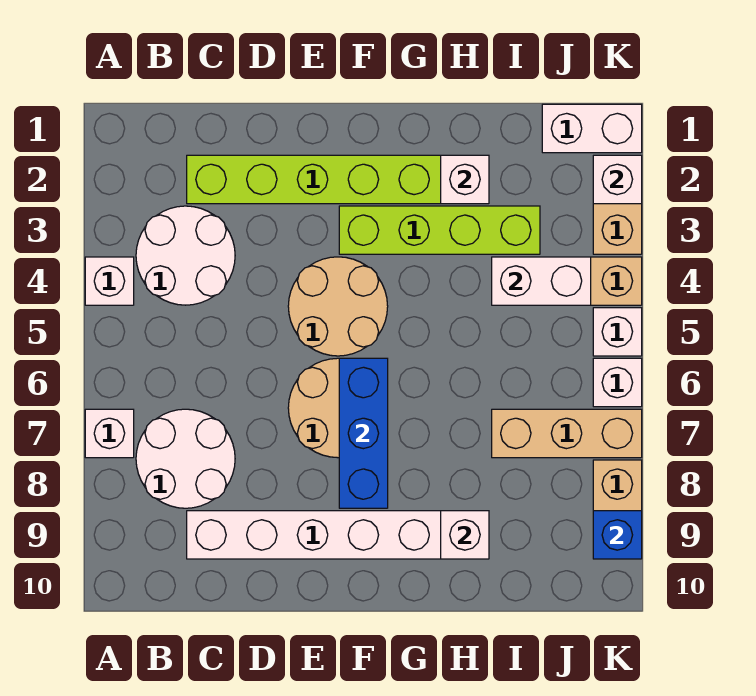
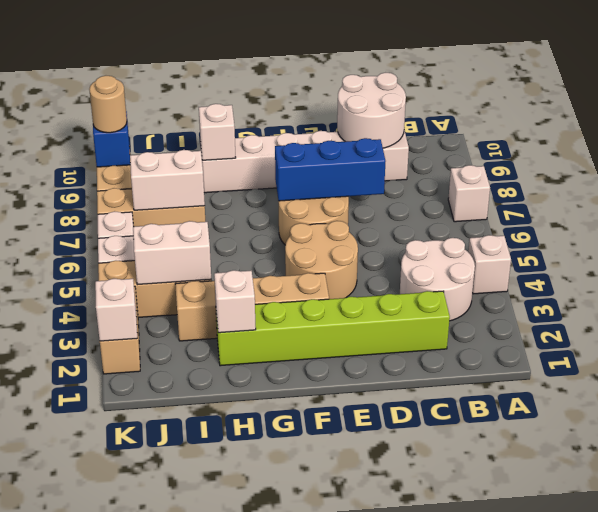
white 2x2 round brick [136,409,235,508] -> white 2x2 round brick moved to [337,73,406,148]
lime 1x4 brick [339,206,540,254] -> tan 1x4 brick [175,273,329,341]
blue 1x3 brick [339,358,388,508] -> blue 1x3 brick turned to [275,138,386,201]
white 1x2 brick [542,104,642,153] -> white 1x2 brick moved to [130,150,205,210]
none -> tan 1x1 round brick [89,76,127,133]

